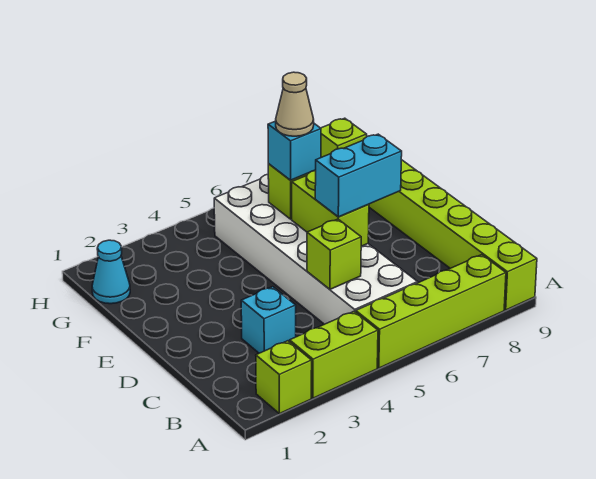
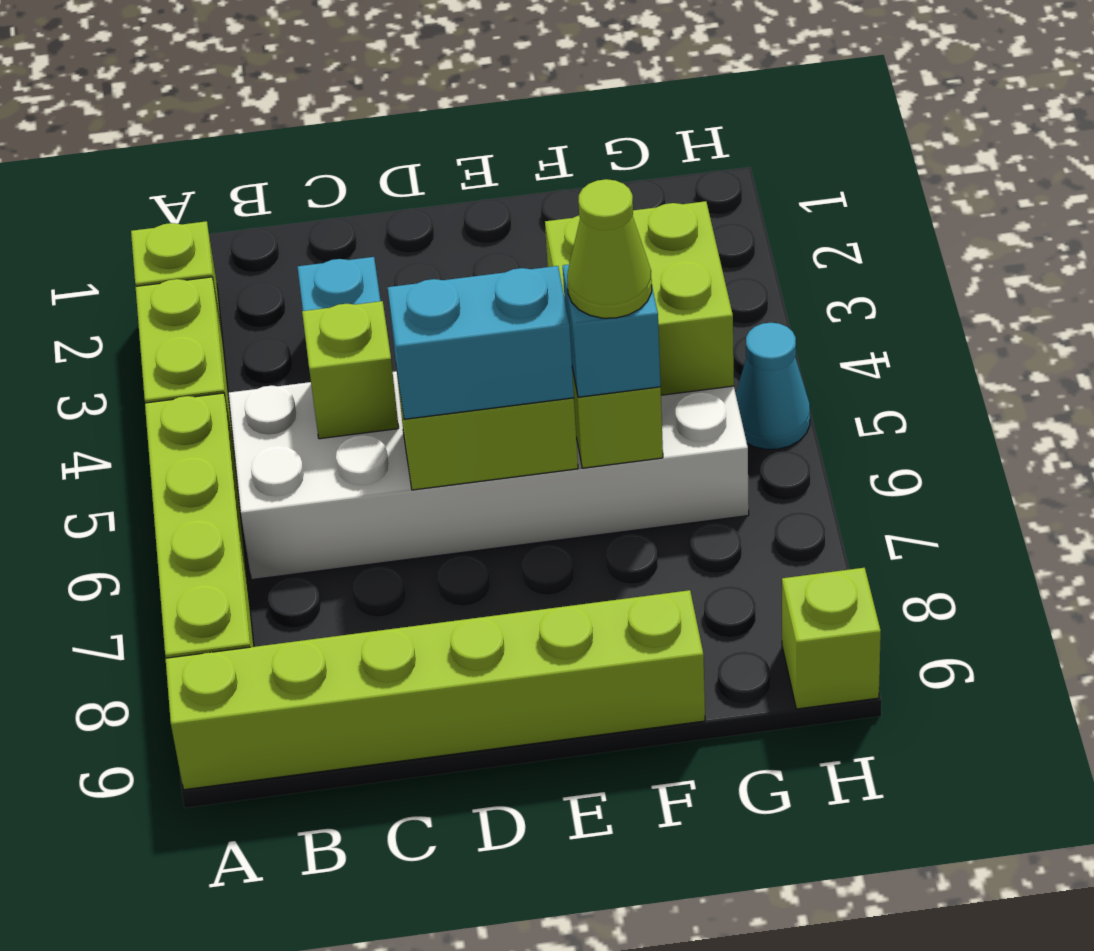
cyan 1x2 brick [315,134,402,217] -> cyan 1x2 brick turned to [388,266,574,419]
none -> lime 2x2 brick [545,201,734,395]
tan 1x1 cone [276,72,314,136] -> lime 1x1 cone [567,179,652,318]
cyan 1x1 cone [92,240,130,304] -> cyan 1x1 cone moved to [736,323,810,449]

